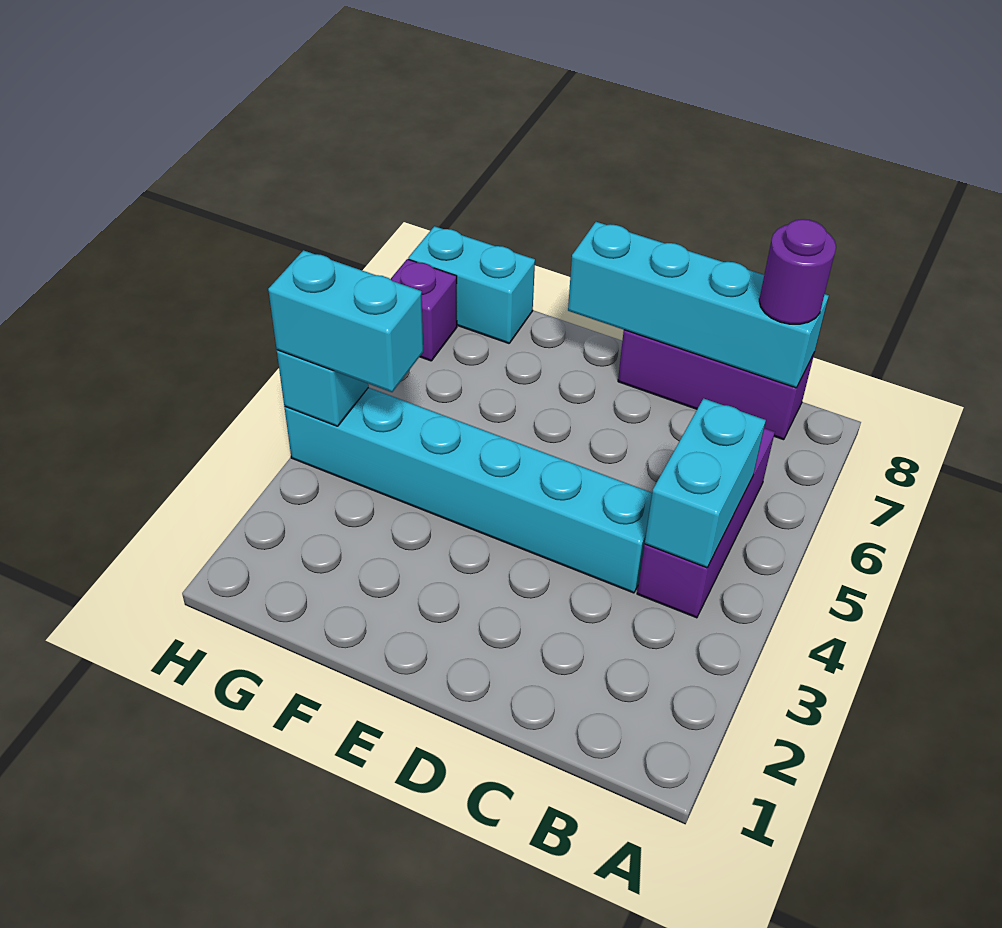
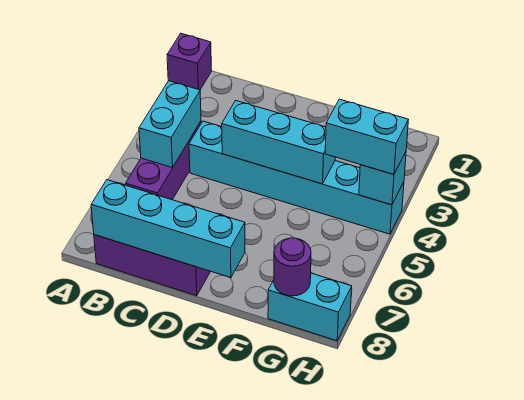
purple 1x1 round brick [759,219,836,324] -> purple 1x1 round brick moved to [274,238,311,296]
none -> cyan 1x3 brick [222,101,335,184]
purple 1x1 brick [391,259,457,361] -> purple 1x1 brick moved to [167,34,212,90]

